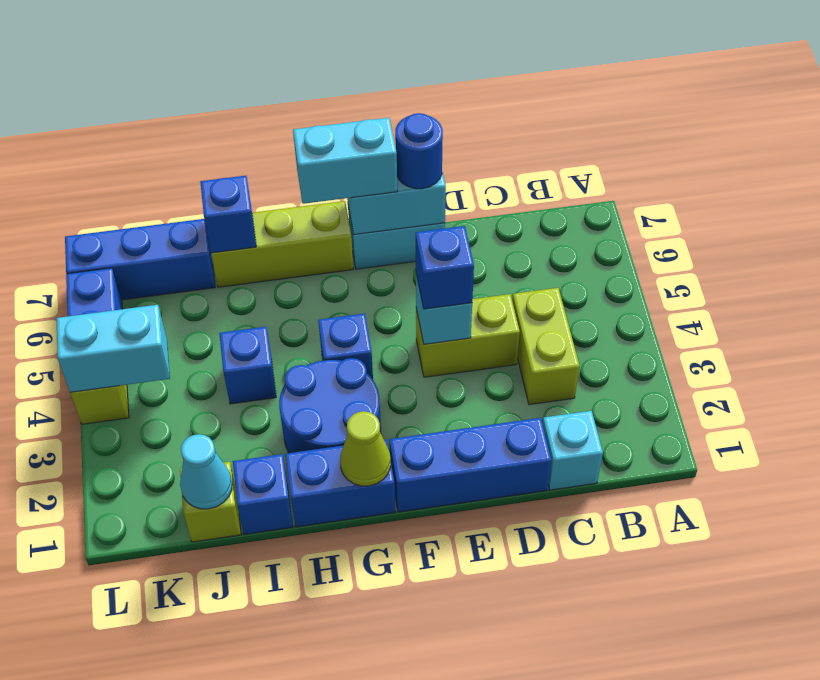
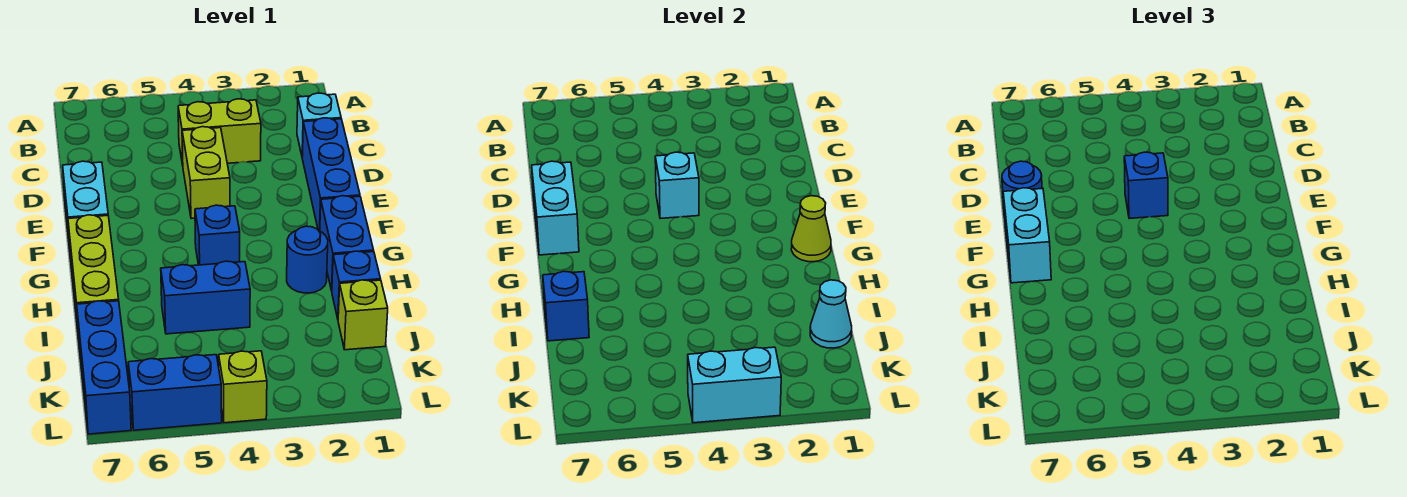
blue 2x2 round brick [279,358,381,453] -> blue 1x1 round brick [287,226,328,293]
blue 1x1 brick [219,327,276,404] -> blue 1x2 brick [161,261,250,334]
cyan 1x2 brick [56,305,170,392] -> cyan 1x2 brick turned to [688,347,781,423]

